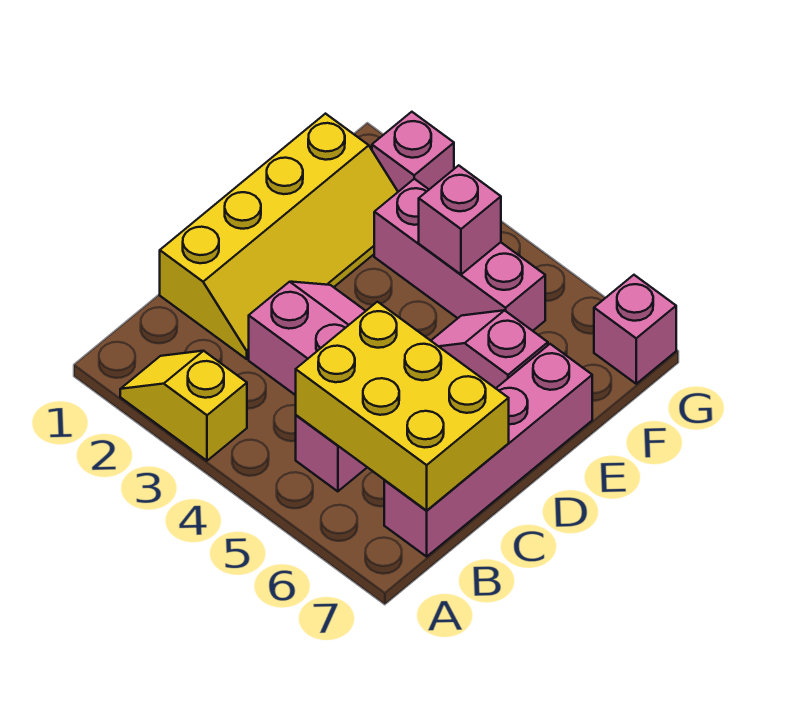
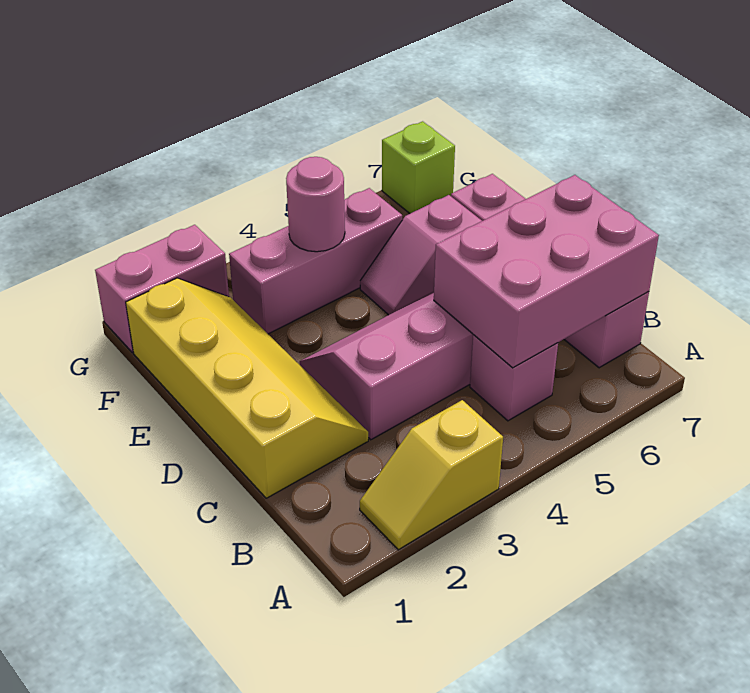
yellow 2x3 brick [296,302,509,510] -> pink 2x3 brick [434,175,659,368]
pink 1x1 brick [419,165,501,274] -> pink 1x1 round brick [286,157,345,252]
pink 1x1 brick [372,112,454,192] -> pink 1x2 brick [95,225,229,353]
pink 1x1 brick [594,275,676,384] -> lime 1x1 brick [382,121,455,213]

